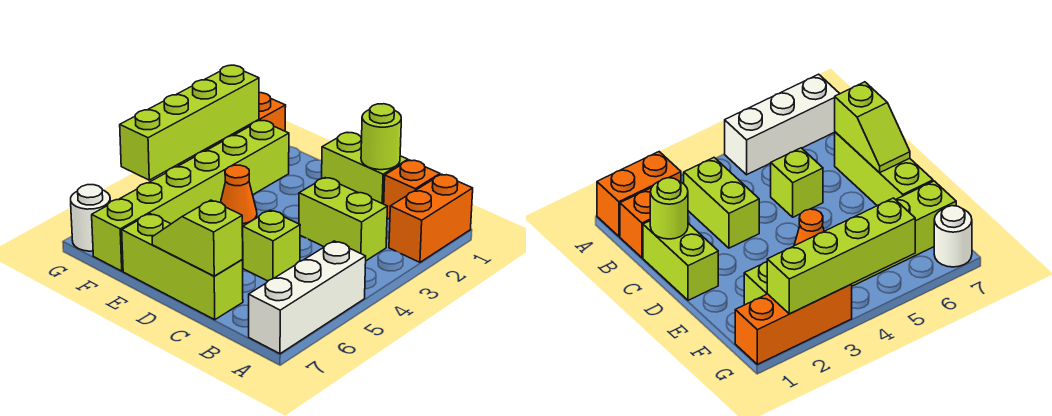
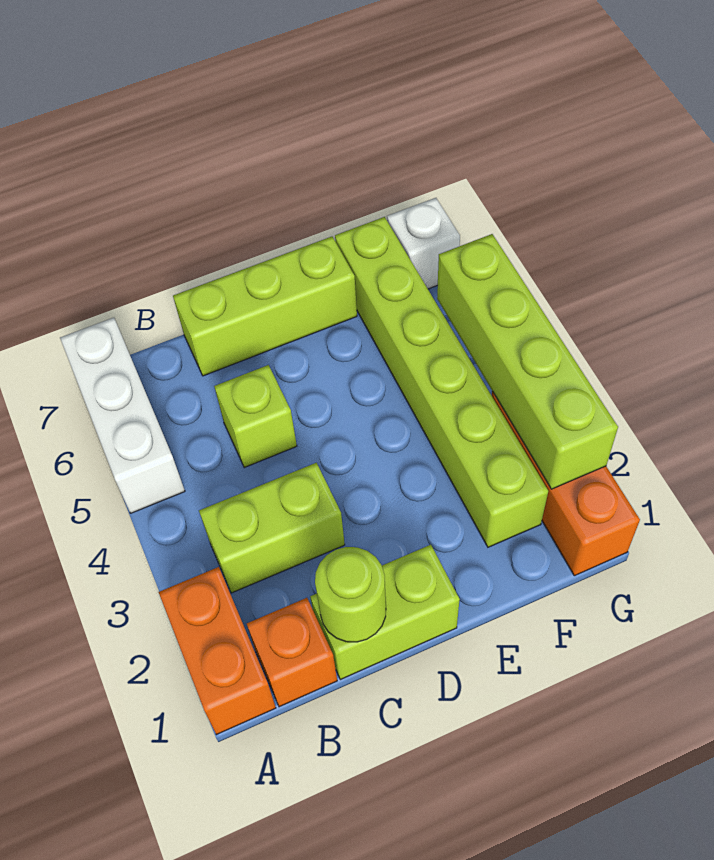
lime 1x2 slope [152,200,243,276] -> none
orange 1x1 cone [221,165,257,230] -> none
white 1x1 round brick [71,185,110,251] -> white 1x1 brick [387,198,460,289]

